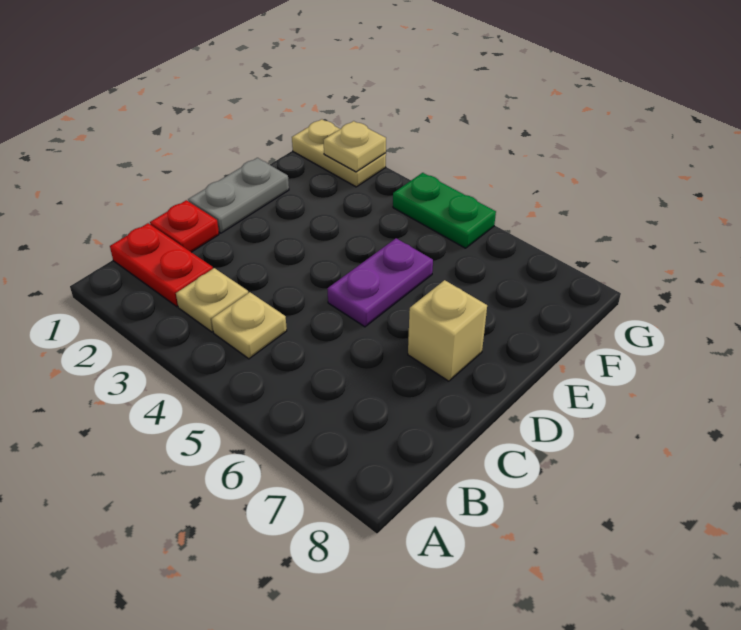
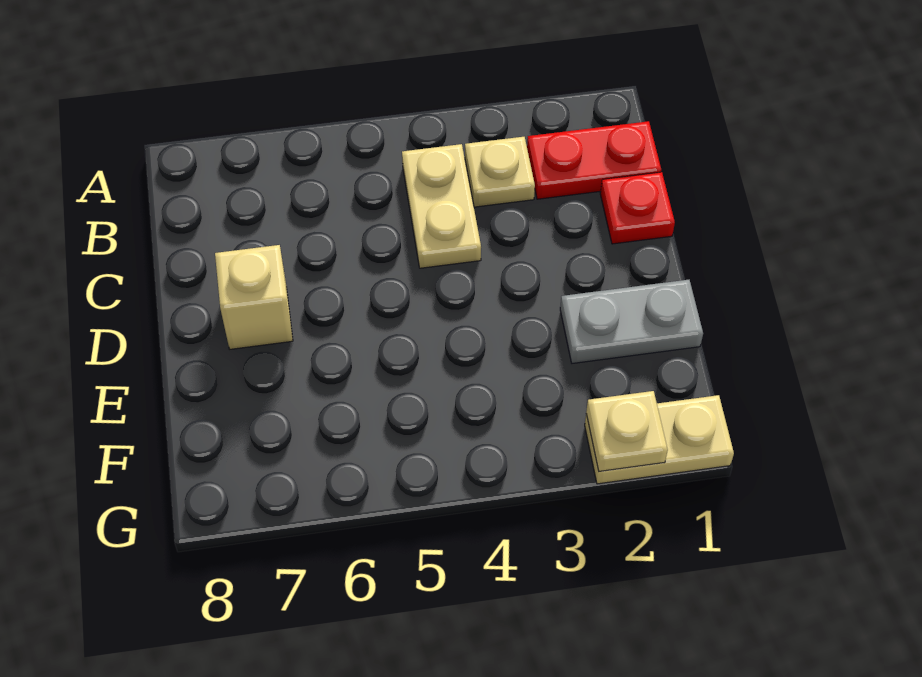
tan 1x1 plate [211,292,287,359] -> tan 1x2 plate [402,144,481,268]
grey 1x2 plate [188,158,289,233] -> grey 1x2 plate turned to [560,280,703,363]
purple 1x2 plate [327,238,433,327] -> none
green 1x2 plate [393,173,496,248] -> none

